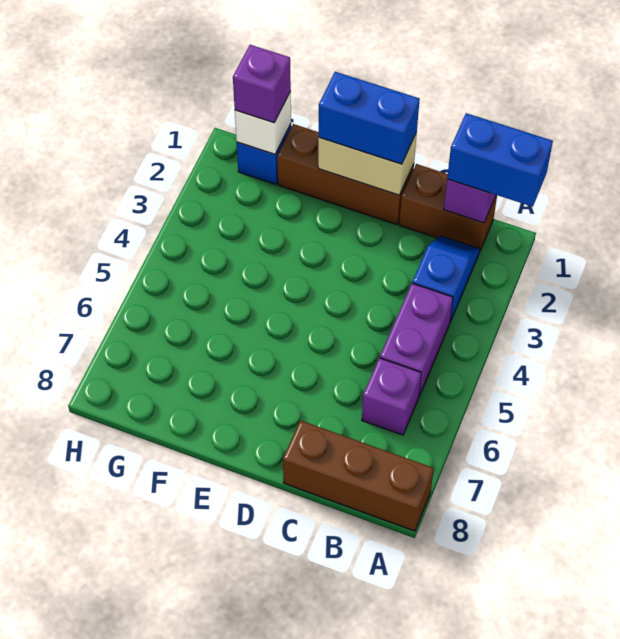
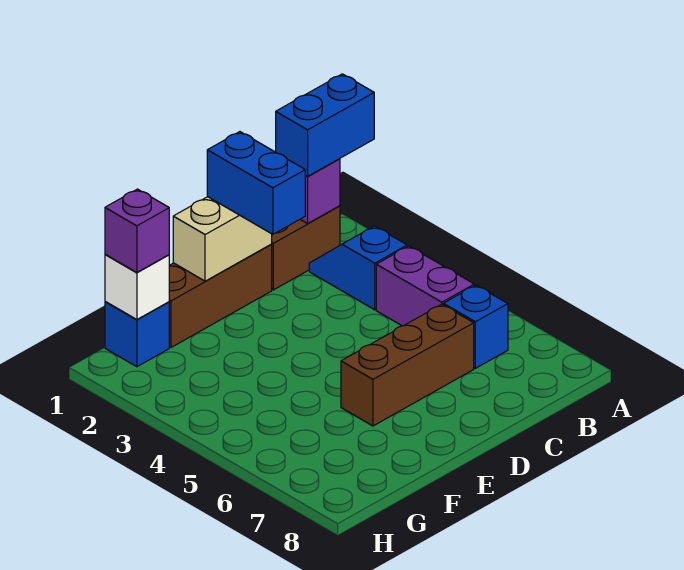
brown 1x3 brick [283,420,434,531] -> brown 1x3 brick moved to [341,304,474,426]
purple 1x1 brick [362,358,421,435] -> blue 1x1 brick [443,285,508,368]
blue 1x2 brick [319,72,420,164] -> blue 1x2 brick turned to [207,132,305,234]

